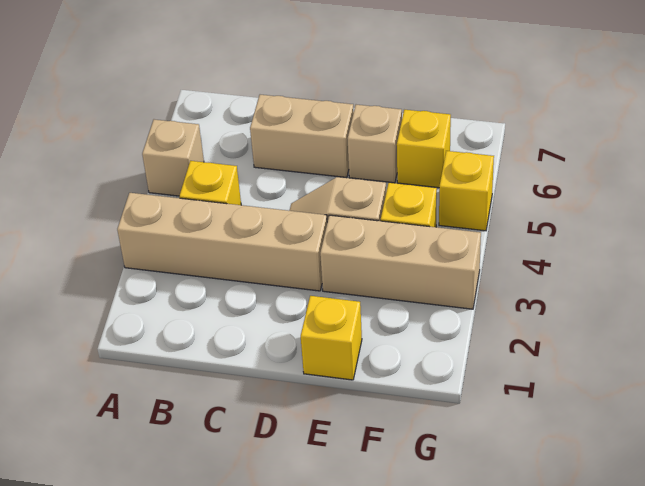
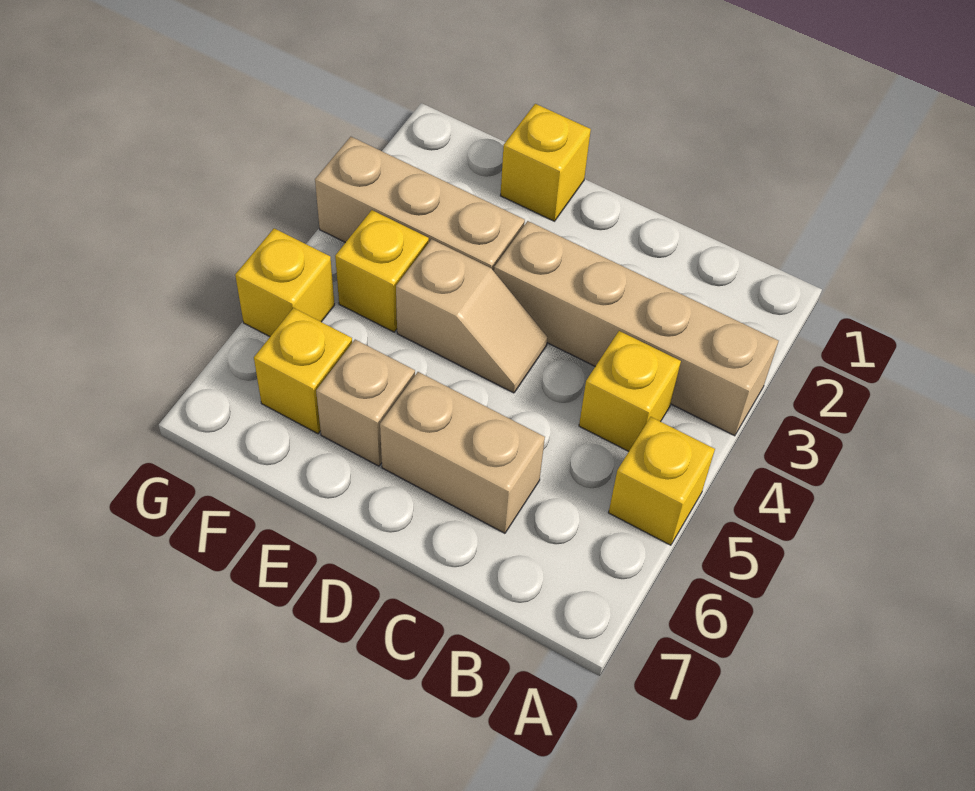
tan 1x1 brick [142,119,204,196] -> yellow 1x1 brick [609,417,715,545]

